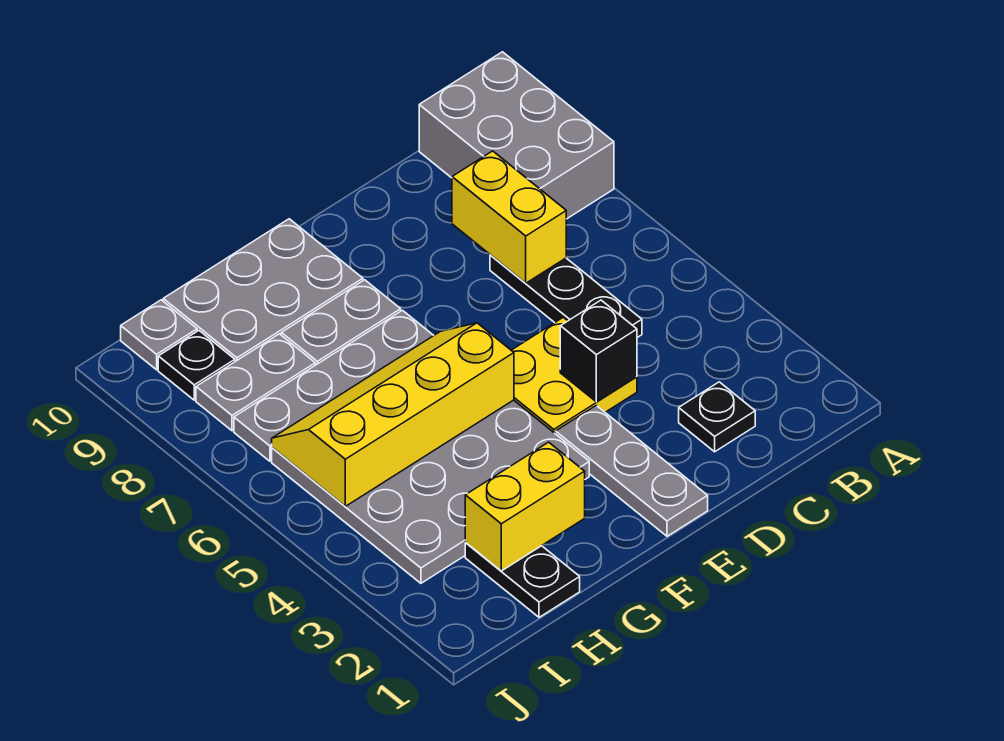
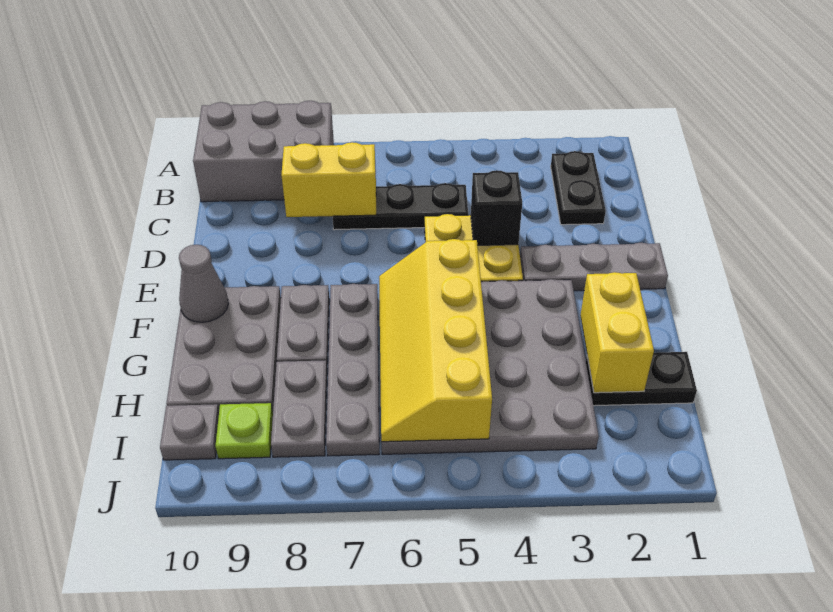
black 1x1 plate [679,382,755,452] -> black 1x2 plate [551,151,606,225]
none -> grey 1x1 cone [179,245,228,322]
black 1x1 plate [158,331,235,400] -> lime 1x1 plate [216,403,273,459]

